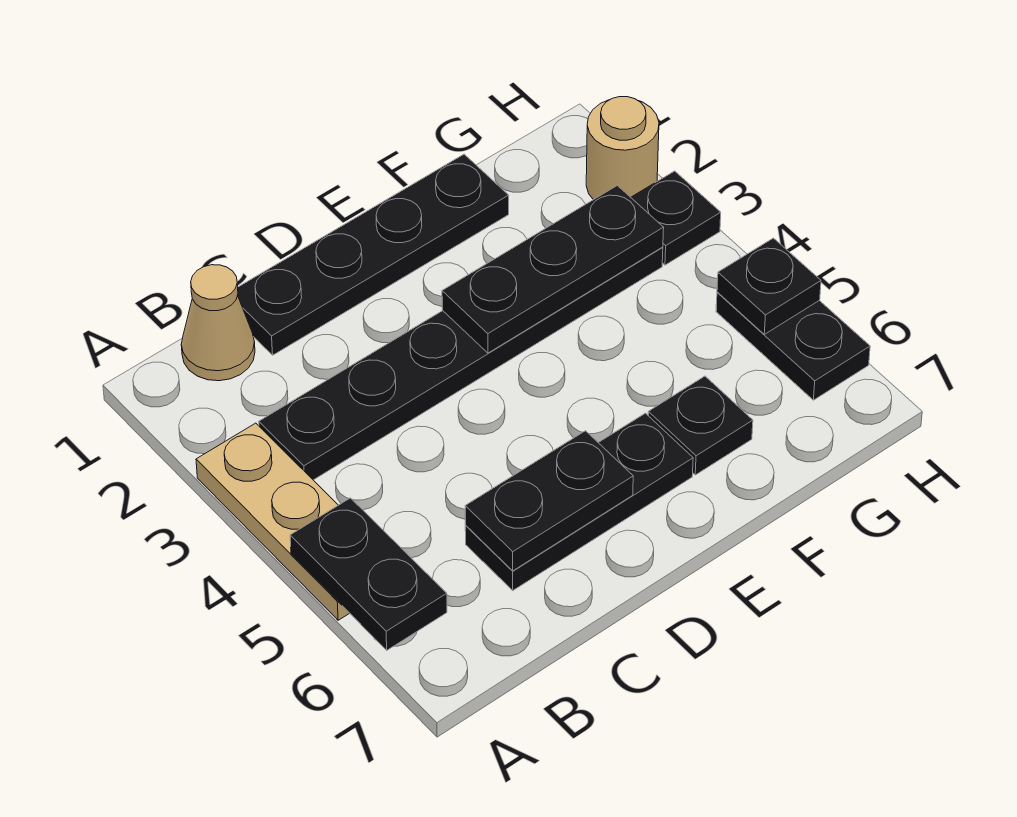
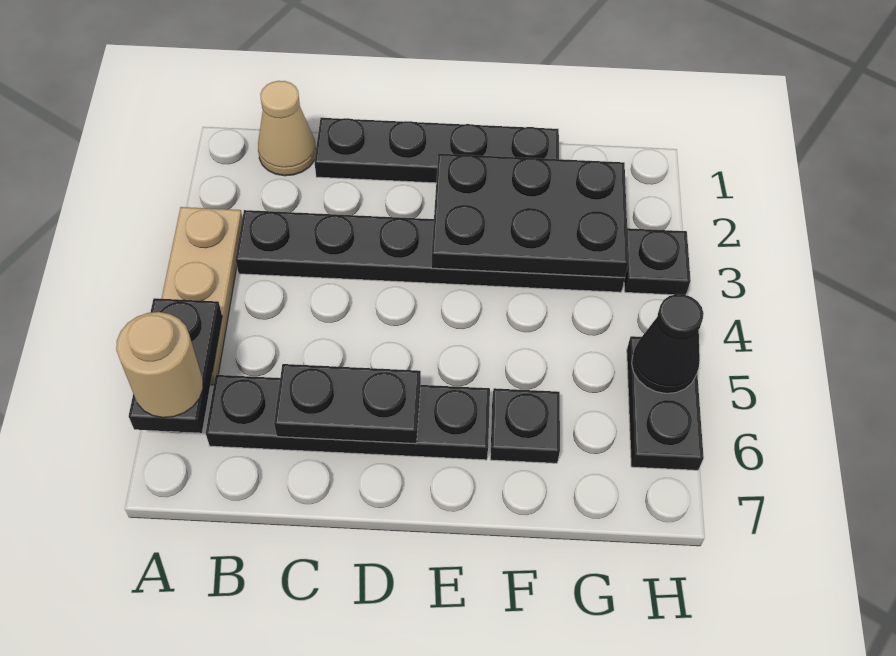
black 1x3 plate [465,413,693,590] -> black 1x4 plate [206,375,490,460]
black 1x3 plate [442,186,664,353] -> black 2x3 plate [431,154,629,278]
tan 1x1 round brick [586,97,659,200] -> tan 1x1 round brick moved to [116,312,203,418]
black 1x1 plate [717,238,821,334] -> black 1x1 cone [632,294,704,393]

